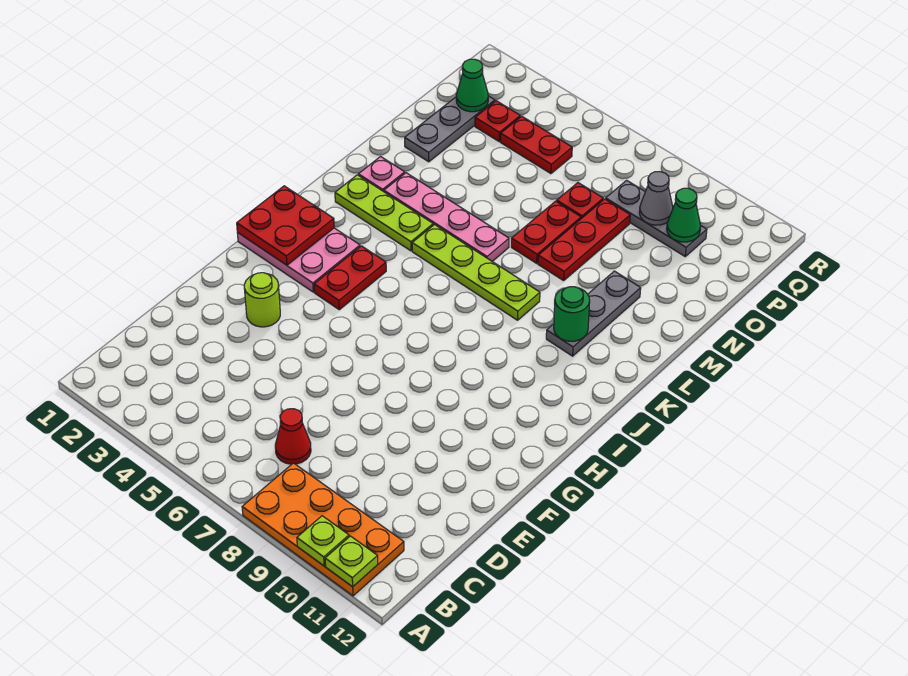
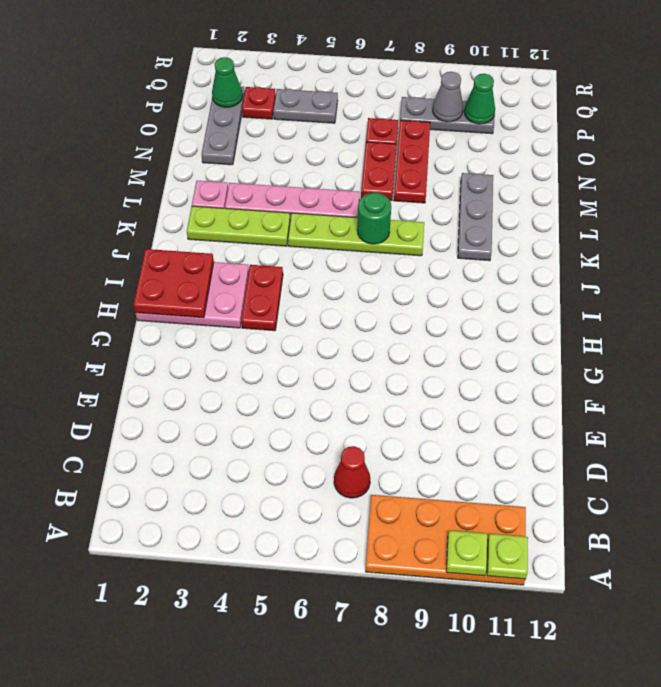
lime 1x1 round brick [244,273,280,327] -> none
green 1x1 round brick [554,287,590,341] -> green 1x1 round brick moved to [357,193,391,244]
red 1x2 plate [500,116,572,174] -> grey 1x2 plate [273,89,338,123]

